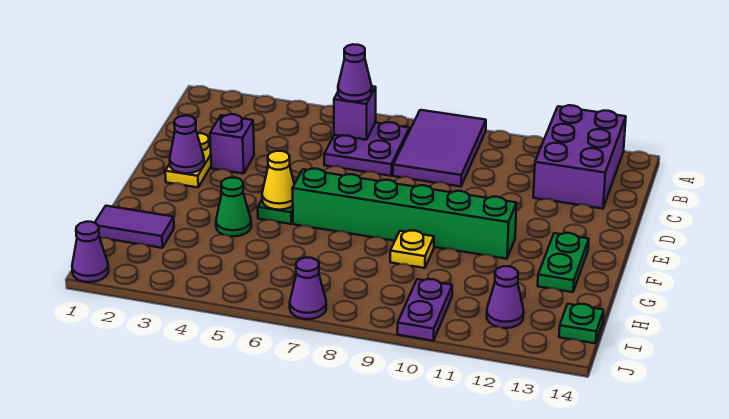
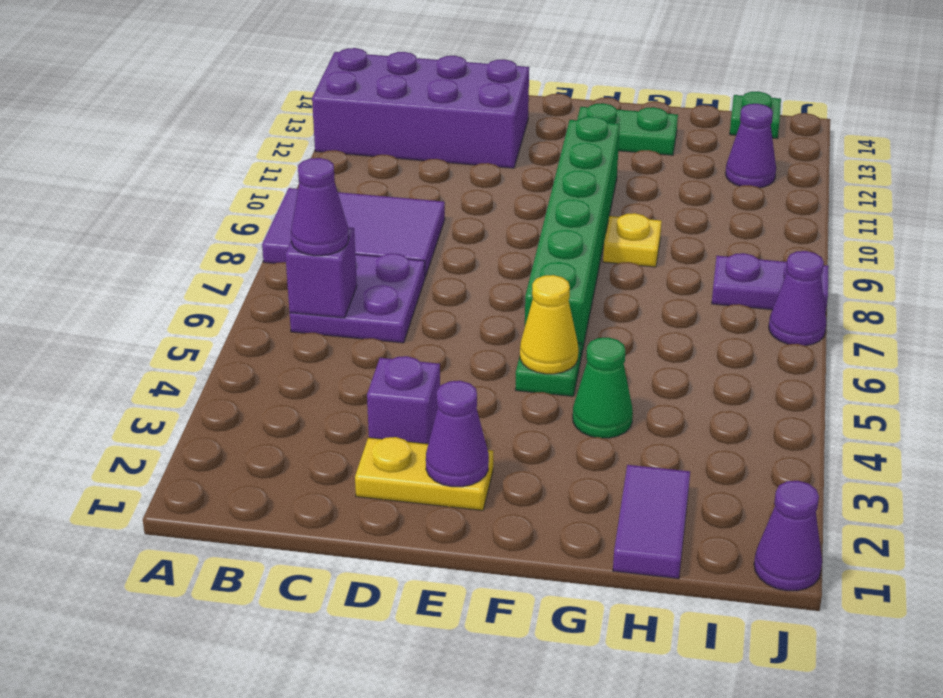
purple 2x3 brick [533,105,626,209] -> purple 2x4 brick [312,48,529,168]
purple 1x2 plate [397,279,452,341] -> purple 1x2 plate moved to [712,253,829,314]

